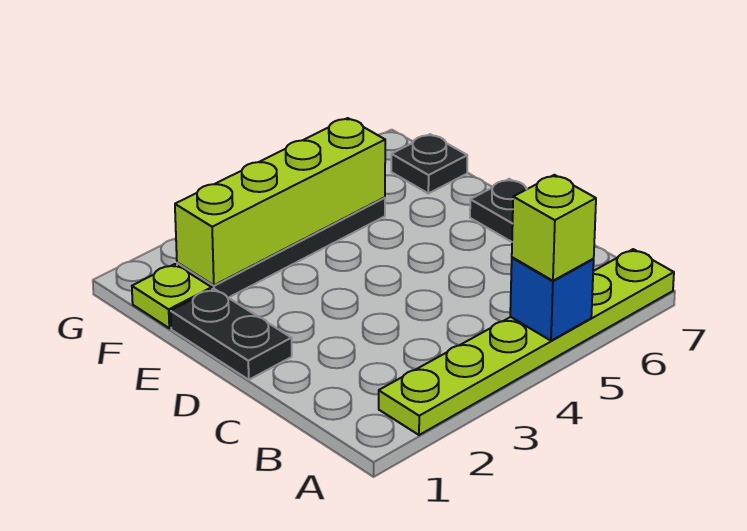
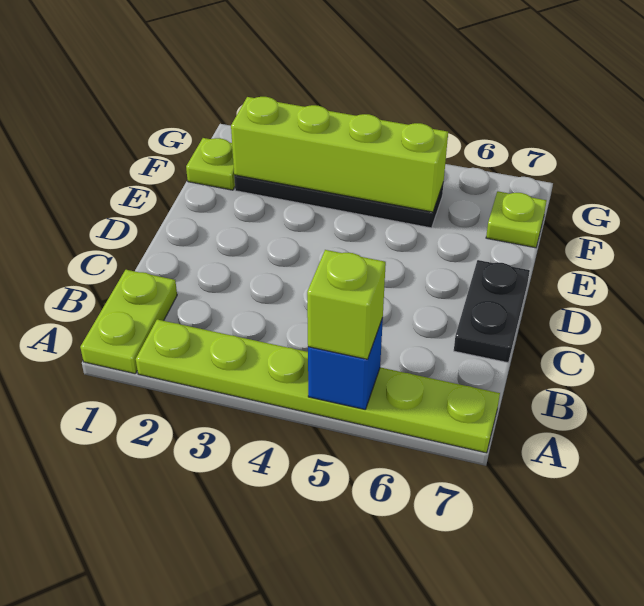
none -> lime 1x2 plate [80,270,177,374]
black 1x2 plate [171,289,292,380] -> none
black 1x1 plate [391,134,467,193] -> lime 1x1 plate [486,191,547,248]

